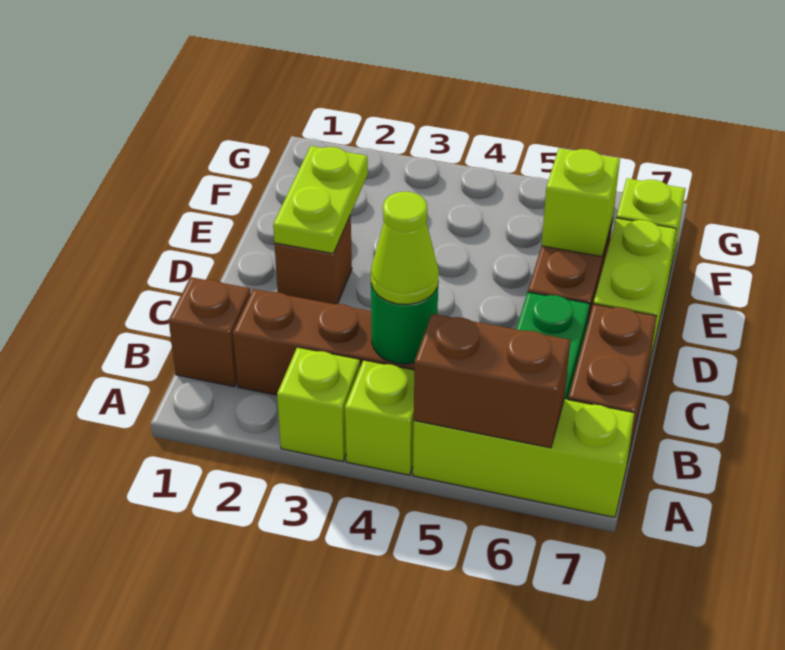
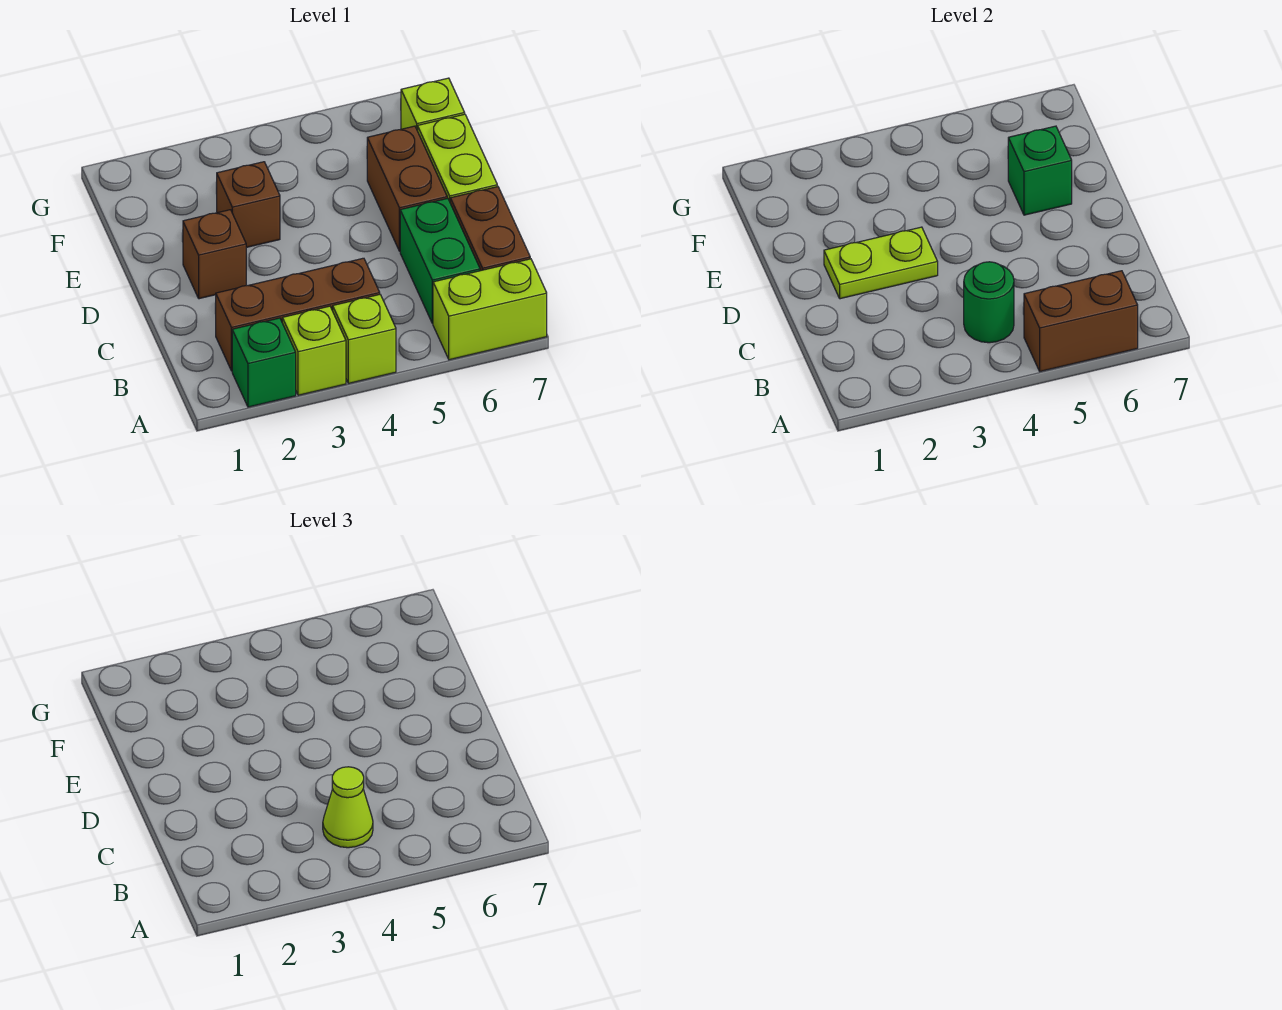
none -> green 1x1 brick [232,318,296,407]
lime 1x3 brick [413,399,634,517] -> lime 1x2 brick [433,259,547,360]
brown 1x1 brick [169,277,251,387] -> brown 1x1 brick moved to [216,162,280,247]
lime 1x2 plate [273,146,368,254] -> lime 1x2 plate turned to [824,227,938,299]
lime 1x1 brick [541,148,620,257] -> green 1x1 brick [1008,126,1072,215]

